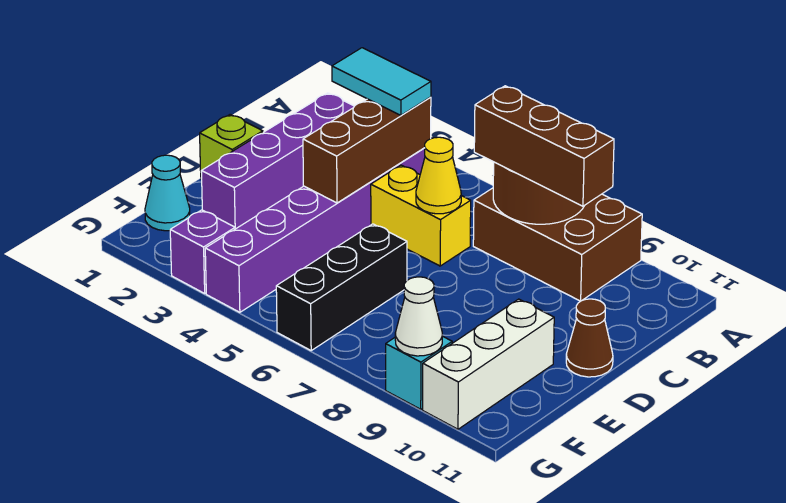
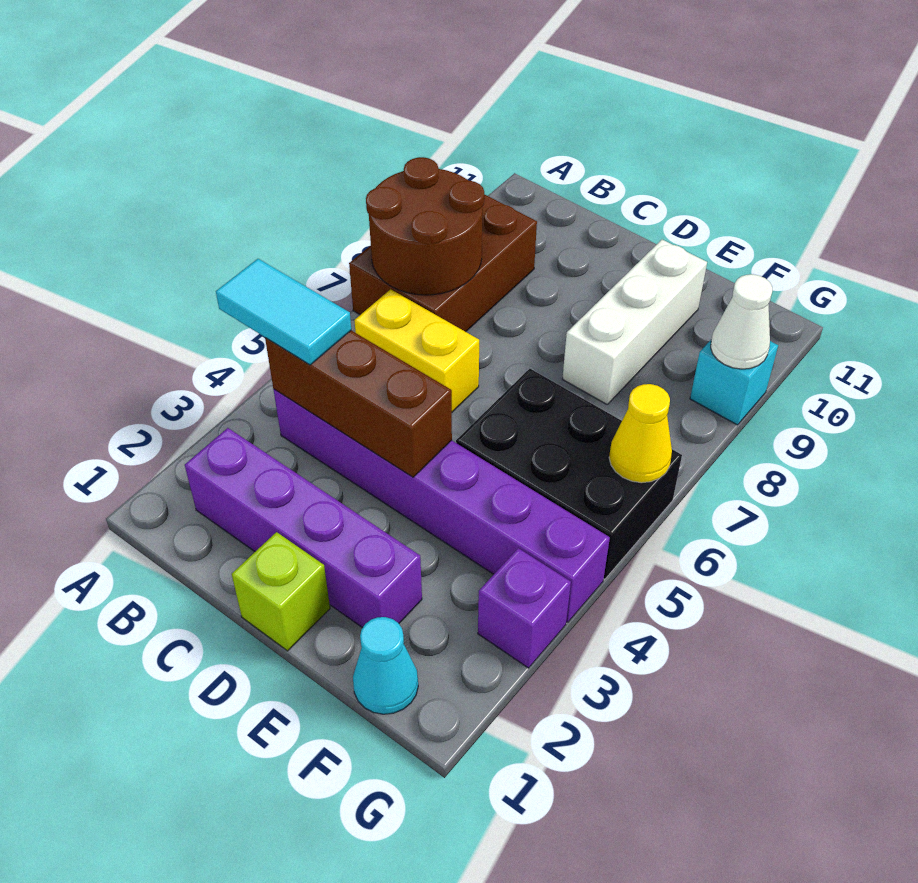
cyan 1x2 tile [332,48,431,115] -> cyan 1x2 tile turned to [216,259,351,365]
brown 1x3 brick [474,86,614,206] -> none
yellow 1x2 brick [371,165,471,266] -> yellow 1x2 brick turned to [354,289,479,412]
yellow 1x1 cone [416,137,461,214] -> yellow 1x1 cone moved to [609,384,672,483]
brown 1x1 cone [566,299,613,377] -> none
black 1x3 brick [276,224,407,350] -> black 2x3 brick [456,369,682,579]
white 1x3 brick [423,299,554,429] -> white 1x3 brick turned to [563,240,707,404]

